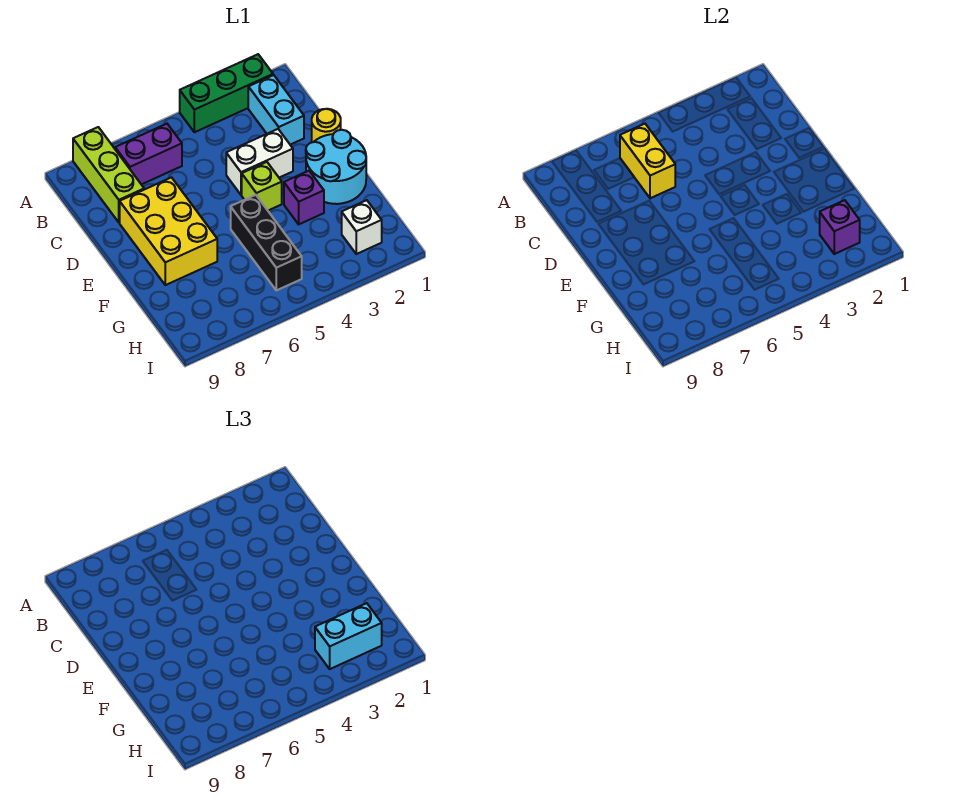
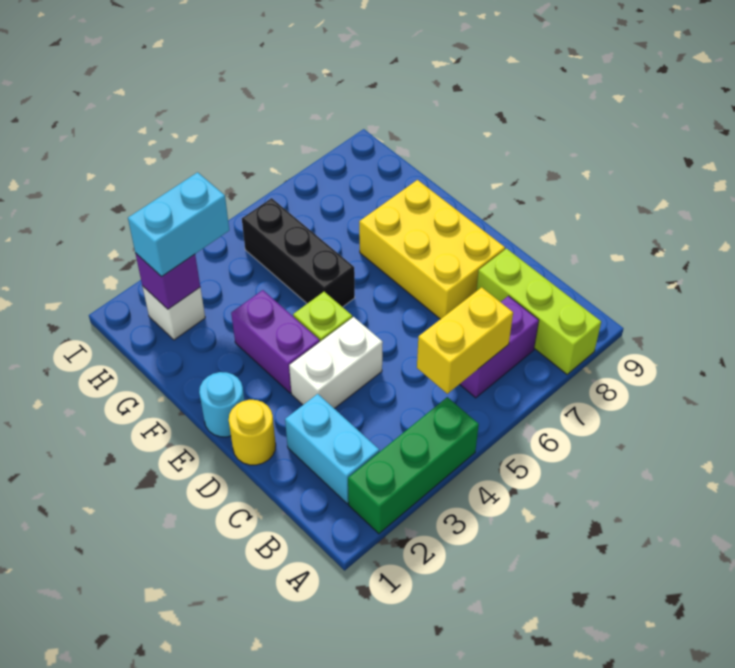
yellow 1x2 brick [620,124,675,198] -> yellow 1x2 brick turned to [417,287,513,394]
cyan 2x2 round brick [306,130,366,204] -> cyan 1x1 round brick [199,372,244,437]
purple 1x1 brick [284,171,324,224] -> purple 1x2 brick [231,290,320,393]

